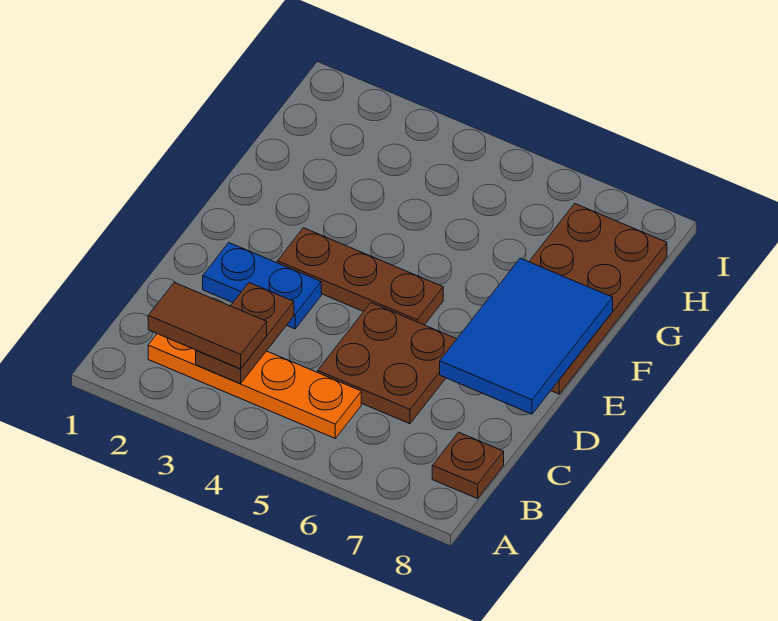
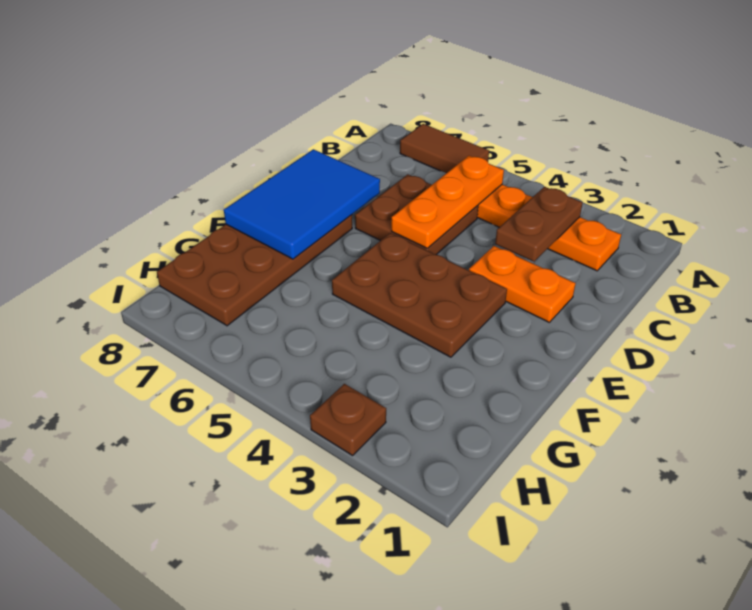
brown 1x2 tile [148,282,267,369] -> brown 1x2 tile moved to [400,124,489,173]
none -> orange 1x3 plate [391,156,504,248]
brown 1x1 plate [432,432,504,499] -> brown 1x1 plate moved to [310,384,386,456]
blue 1x2 plate [203,243,321,329] -> orange 1x2 plate [469,246,576,322]
brown 1x3 plate [277,228,443,325] -> brown 2x3 plate [332,233,507,357]

